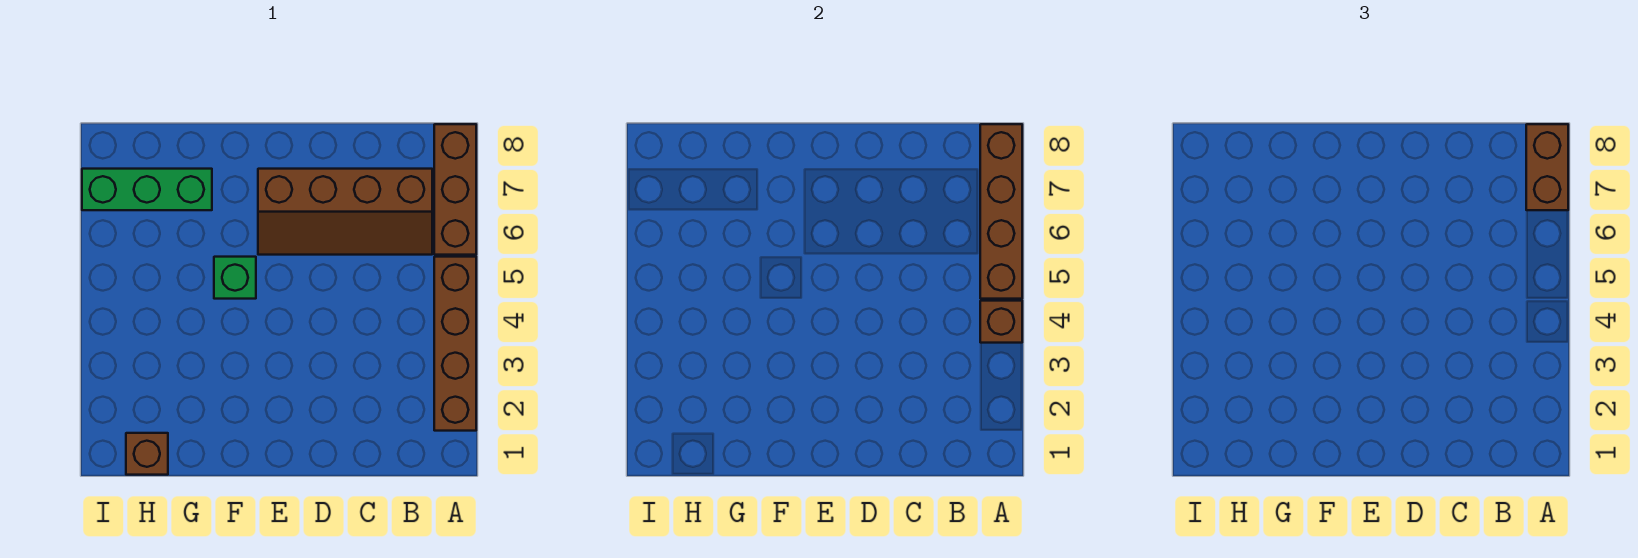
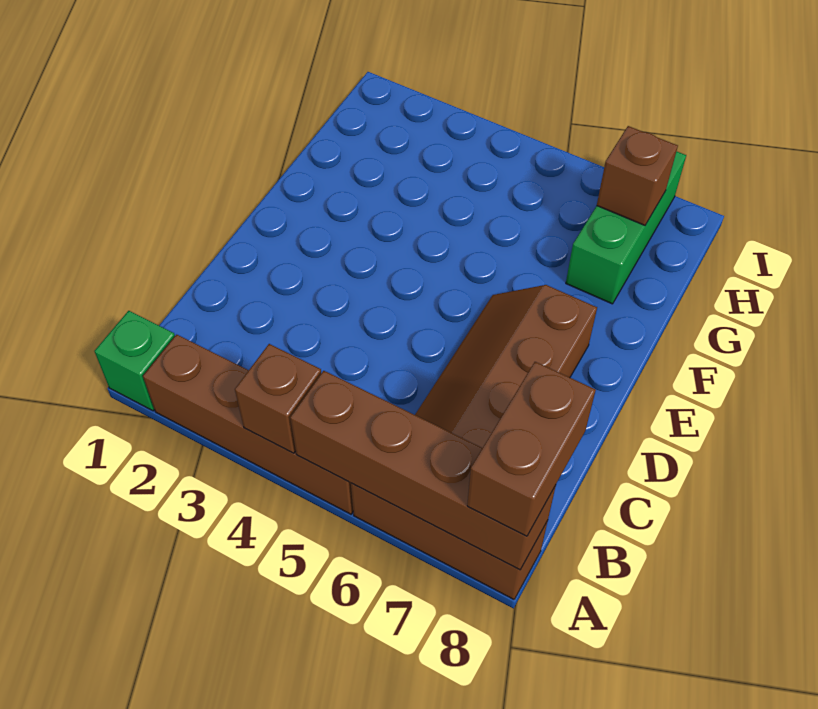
brown 1x2 brick [1526,124,1568,210] -> brown 1x2 brick turned to [467,362,596,536]
green 1x1 brick [214,257,256,299] -> green 1x1 brick moved to [95,311,175,411]
brown 1x1 brick [126,433,168,475] -> brown 1x1 brick moved to [597,126,678,225]

